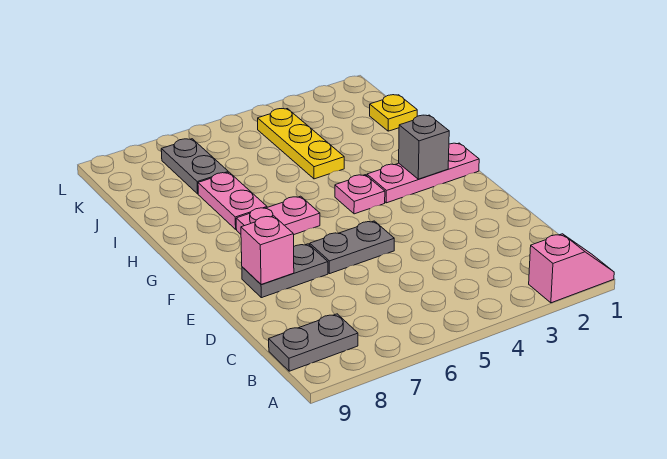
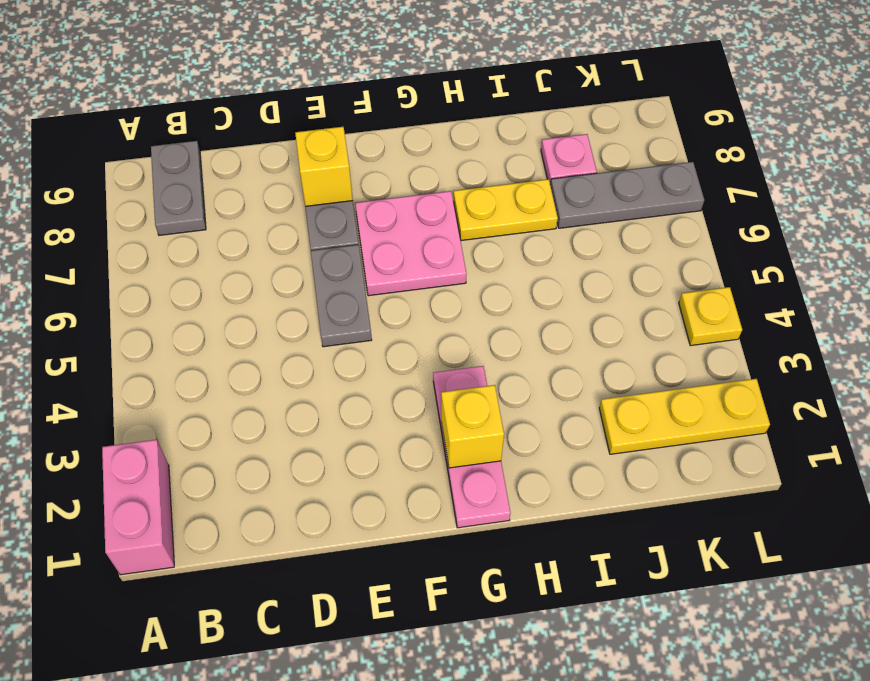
pink 1x2 slope [529,234,614,303] -> pink 1x2 brick [102,440,174,575]
pink 1x1 brick [241,216,294,284] -> yellow 1x1 brick [295,127,353,206]
grey 1x1 brick [399,115,449,179] -> yellow 1x1 brick [441,385,504,468]
pink 1x1 plate [335,175,385,214] -> pink 1x1 plate moved to [541,134,597,185]
pink 1x2 plate [236,196,320,235] -> pink 2x2 plate [355,191,467,296]
pink 1x2 plate [198,172,267,229] -> yellow 1x2 plate [454,179,558,241]
yellow 1x3 plate [258,109,344,179] -> yellow 1x3 plate moved to [599,379,770,454]
yellow 1x1 plate [370,95,417,131] -> yellow 1x1 plate moved to [679,287,742,346]
grey 1x2 plate [161,139,228,194] -> grey 1x3 plate [550,162,704,228]

